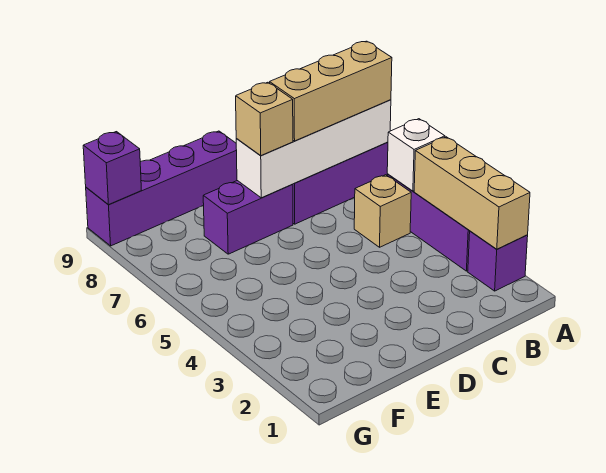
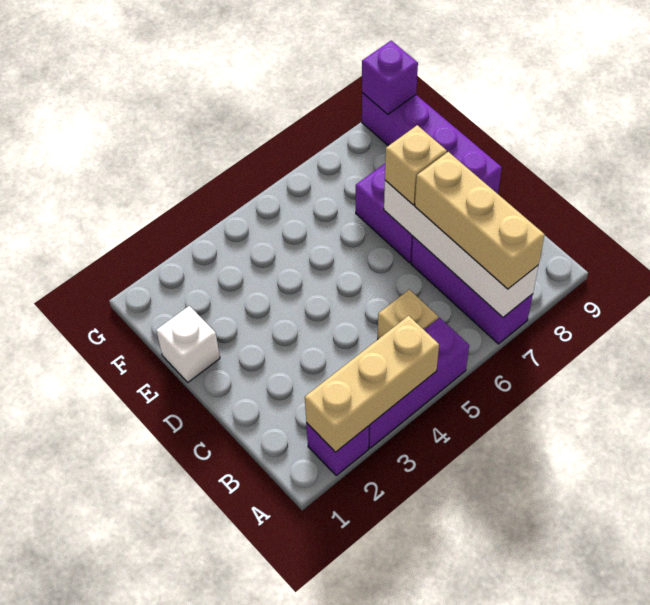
white 1x1 brick [387,119,445,191] -> white 1x1 brick moved to [156,306,220,382]

